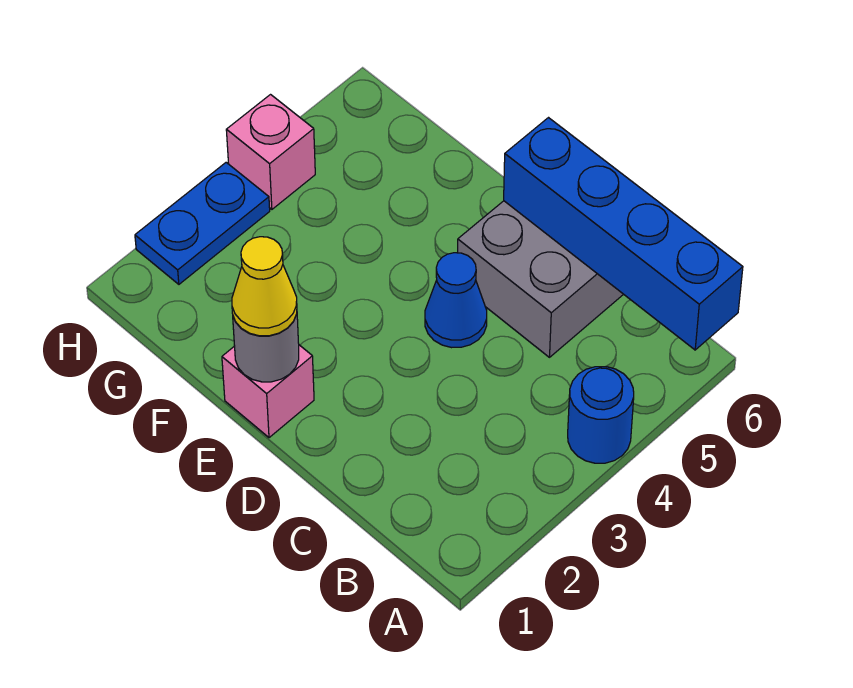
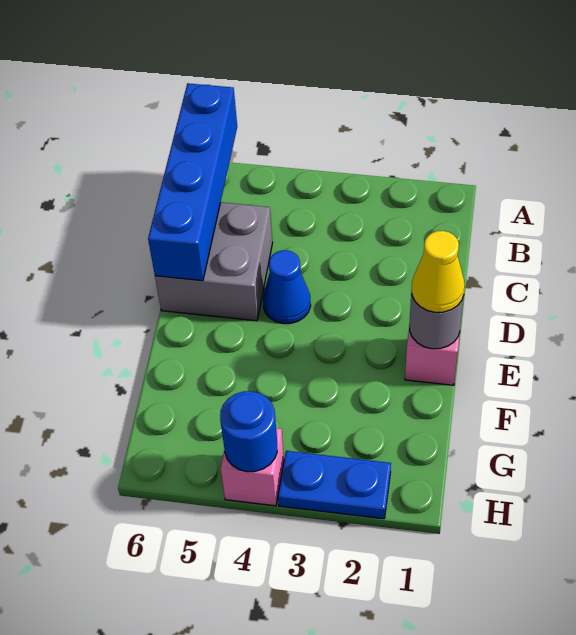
blue 1x1 round brick [568,367,634,463] -> blue 1x1 round brick moved to [220,391,277,472]

